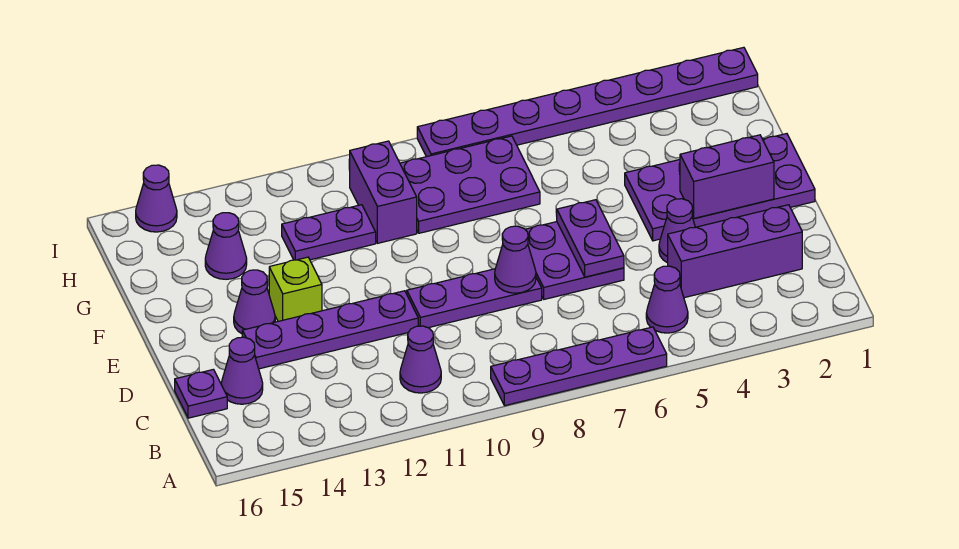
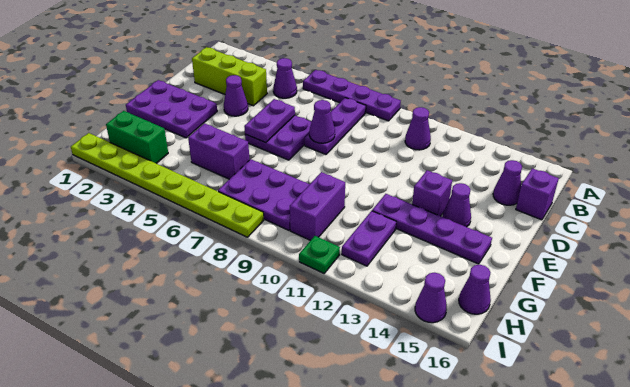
purple 1x3 brick [668,205,802,298] -> lime 1x3 brick [192,47,267,106]
purple 1x1 plate [175,369,227,418] -> purple 1x1 brick [516,168,559,220]
purple 1x3 plate [407,269,542,328] -> purple 1x3 plate turned to [305,98,366,154]
purple 1x4 plate [242,291,418,369] -> purple 1x4 plate moved to [372,194,492,264]
purple 2x4 plate [625,134,815,241] -> purple 2x3 plate [126,80,217,138]
purple 1x2 brick [680,135,774,218] -> purple 1x2 brick moved to [188,123,250,179]
lime 1x1 brick [269,257,322,321] -> purple 1x1 brick [412,170,452,216]
purple 1x2 plate [282,205,376,260] -> purple 1x2 plate turned to [342,211,396,266]
purple 1x1 cone [205,213,247,279] -> purple 1x1 cone moved to [459,265,491,314]
none -> green 1x2 brick [106,111,168,164]
purple 1x8 plate [417,47,758,157] -> lime 1x8 plate [71,133,264,237]
none -> green 1x1 plate [299,236,340,273]

